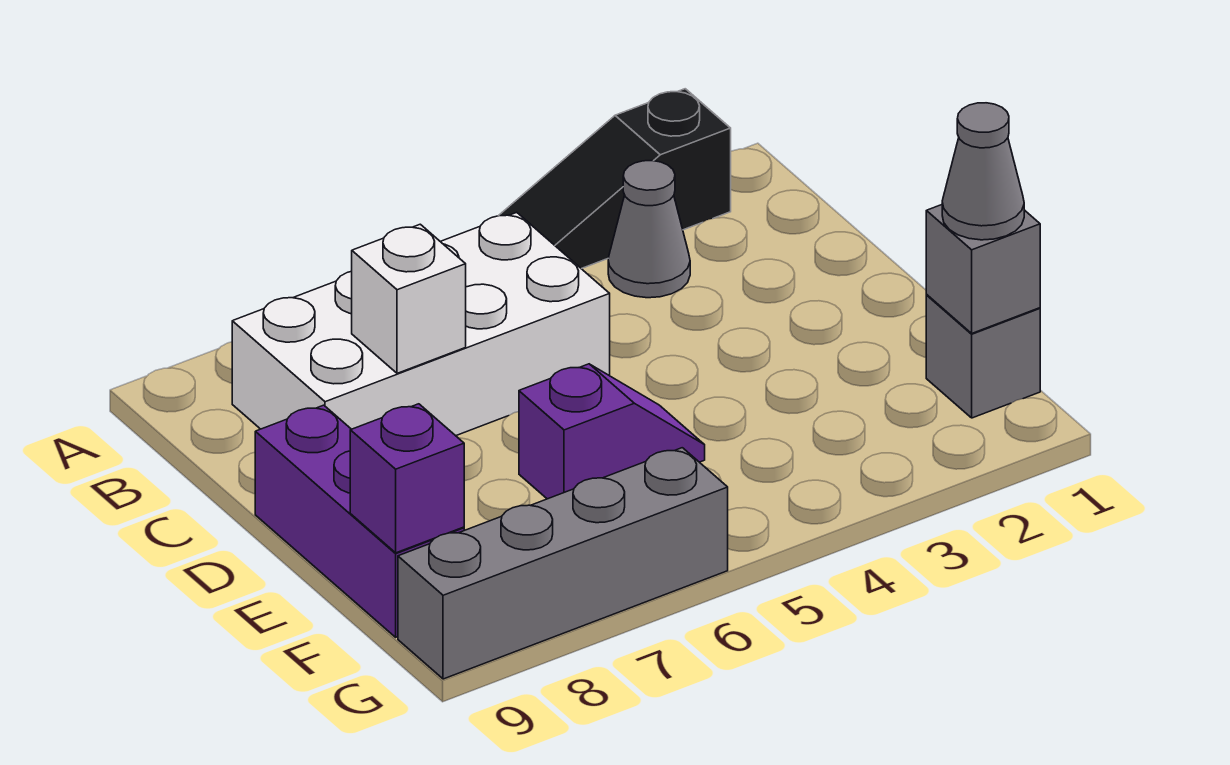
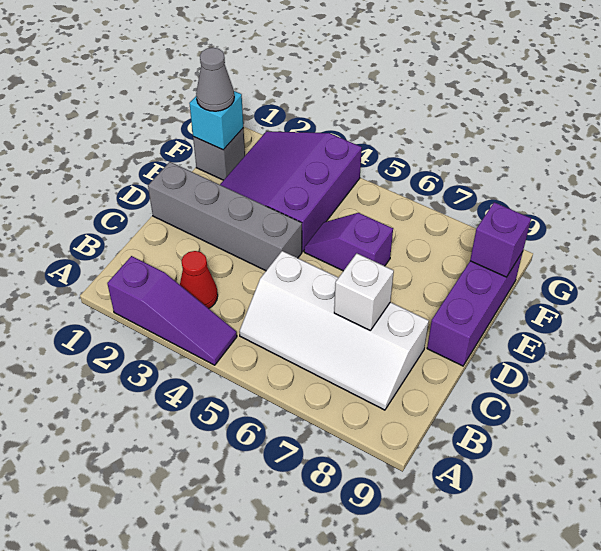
black 1x3 slope [499,89,731,269] -> purple 1x3 slope [107,256,237,365]
grey 1x1 cone [608,161,690,298] -> red 1x1 cone [180,251,218,308]
white 2x4 brick [232,212,610,436] -> white 2x4 slope [239,251,429,410]
none -> purple 3x3 slope [220,131,362,251]
grey 1x1 brick [926,205,1040,333] -> cyan 1x1 brick [189,91,243,150]
grey 1x4 brick [398,448,728,679] -> grey 1x4 brick moved to [148,162,302,271]

